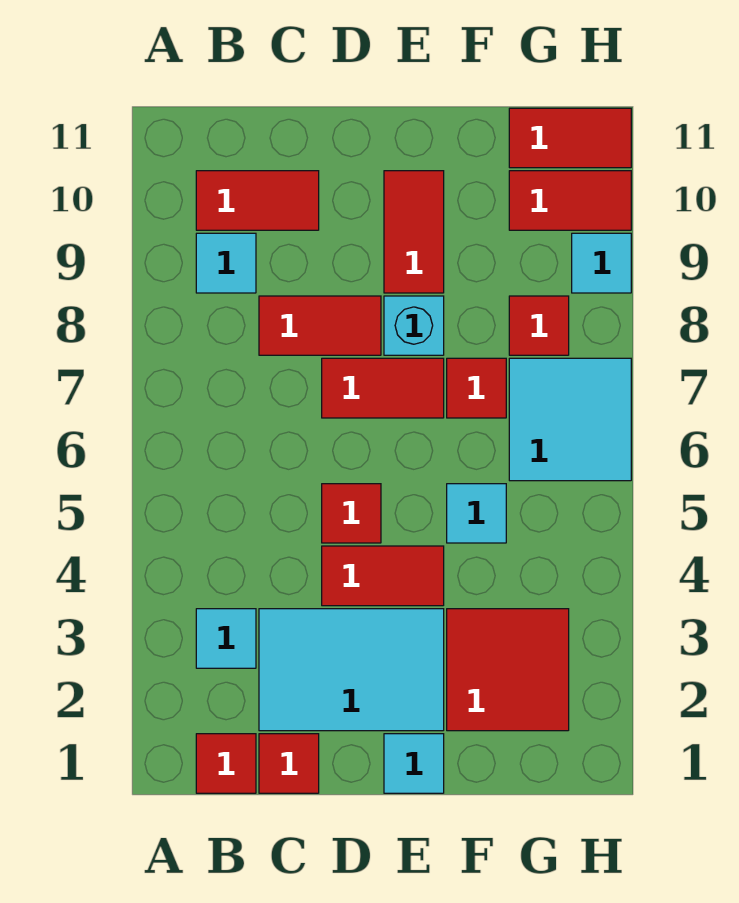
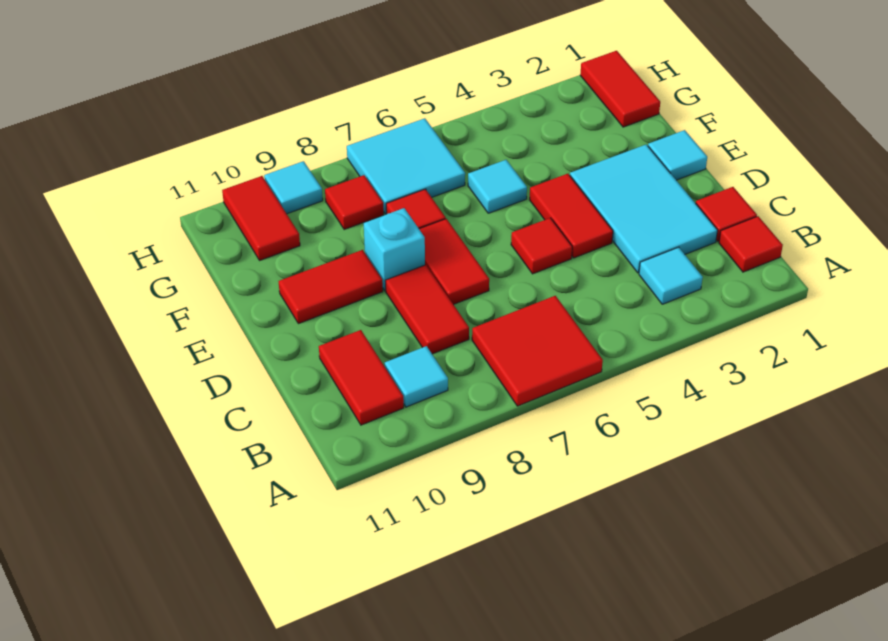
red 2x2 tile [447,609,569,731] -> red 2x2 tile moved to [472,296,603,406]
red 1x2 tile [509,108,631,168] -> red 1x2 tile moved to [580,51,660,127]

